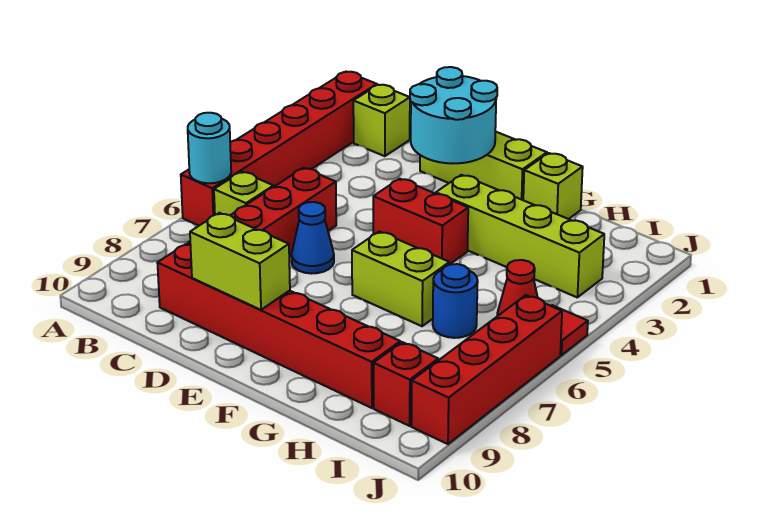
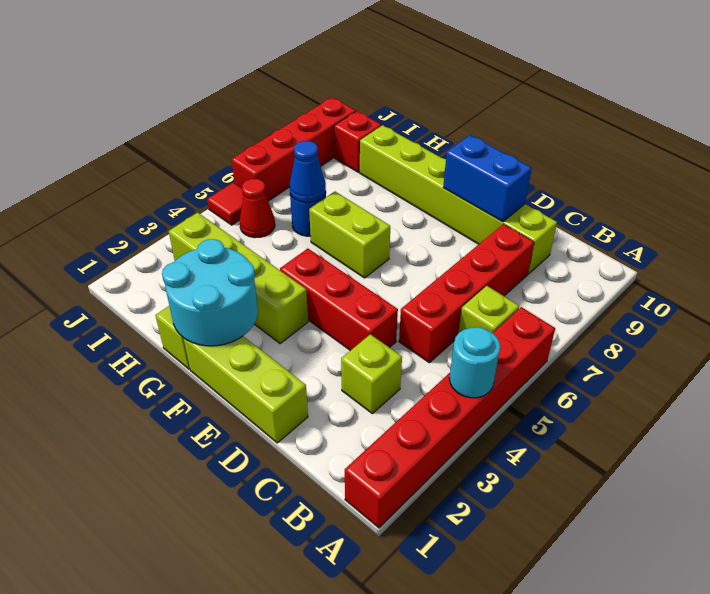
cyan 1x1 round brick [188,113,231,183] -> cyan 1x1 round brick moved to [450,327,500,398]
lime 1x1 brick [353,85,410,156] -> lime 1x1 brick moved to [341,334,402,414]
red 1x6 brick [158,244,400,408] -> lime 1x6 brick [360,125,557,274]
cyan 2x2 round brick [410,67,497,163] -> cyan 2x2 round brick moved to [162,239,258,346]
blue 1x1 cone [291,202,334,274] -> blue 1x1 cone moved to [290,141,326,203]
lime 1x2 brick [190,213,290,310] -> blue 1x2 brick [443,135,532,222]
red 1x2 brick [373,179,468,265] -> red 1x3 brick [280,248,398,351]

